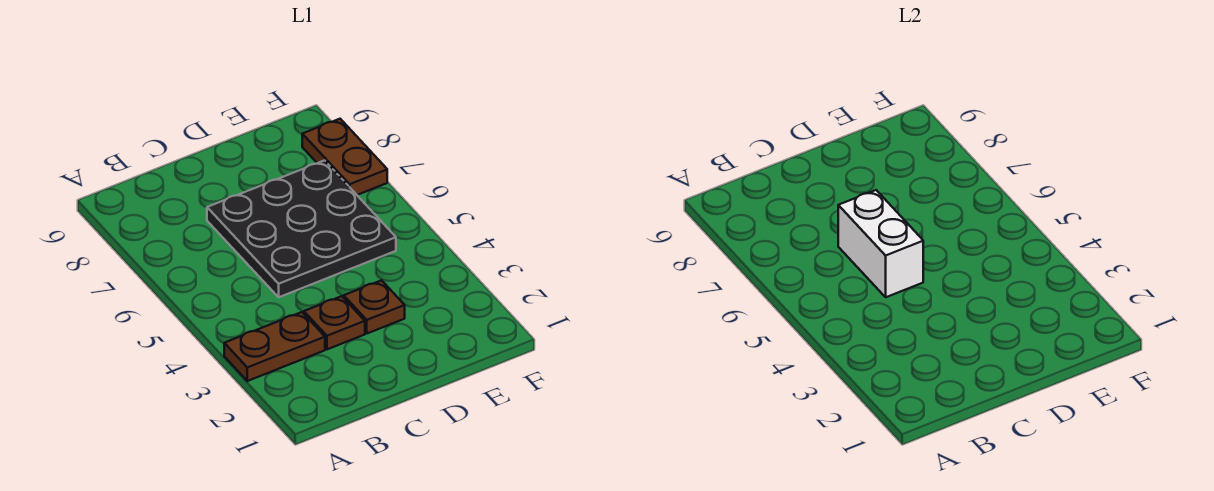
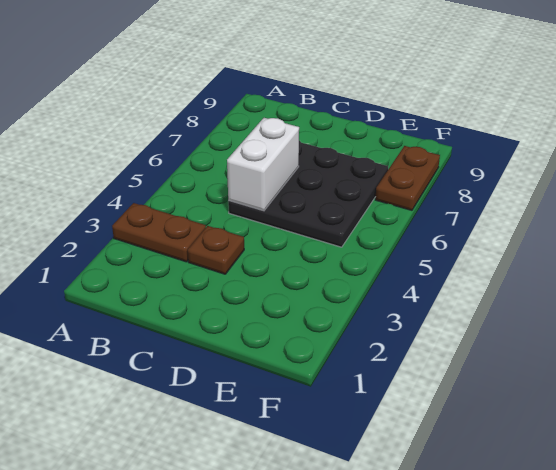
brown 1x1 plate [344,280,405,333] -> none

